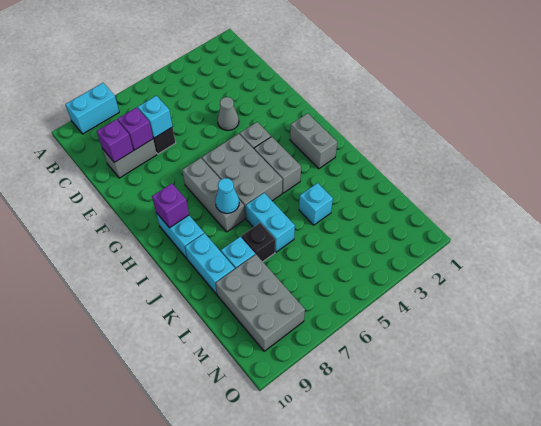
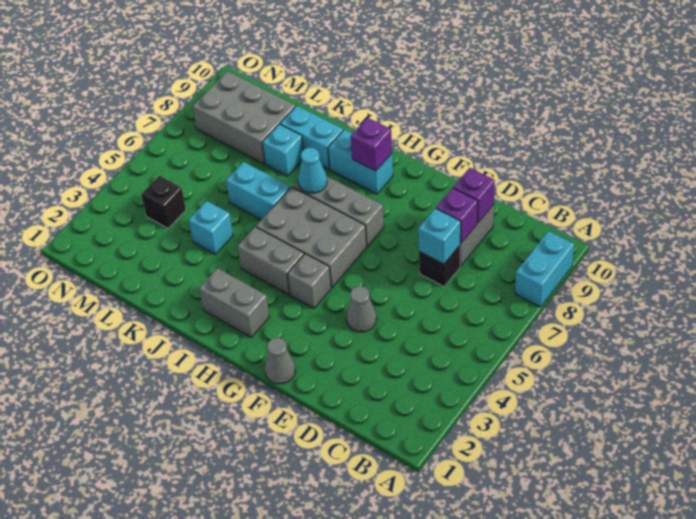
none -> grey 1x1 cone [265,338,296,384]
black 1x1 brick [241,223,275,261] -> black 1x1 brick moved to [141,176,186,228]

